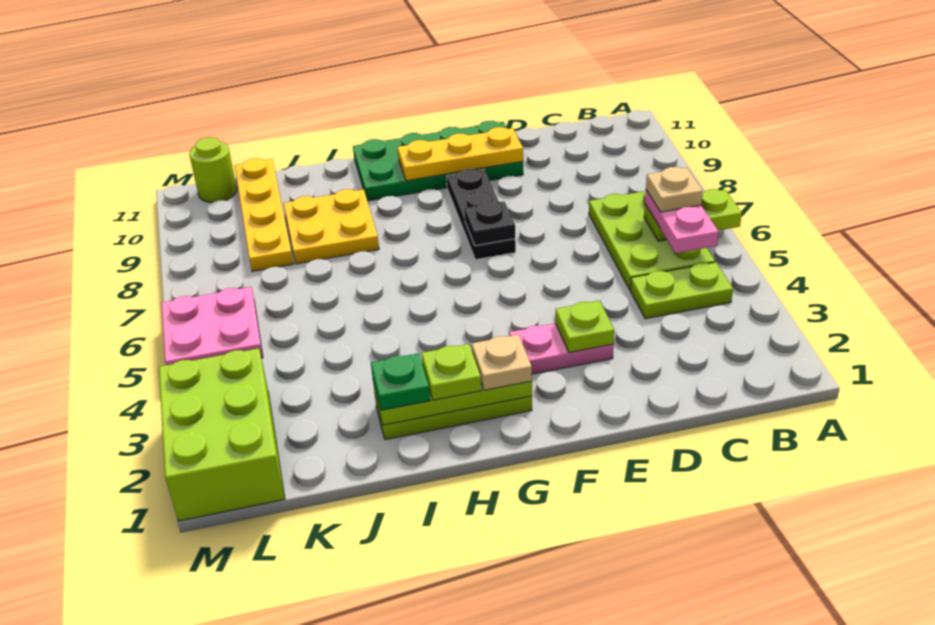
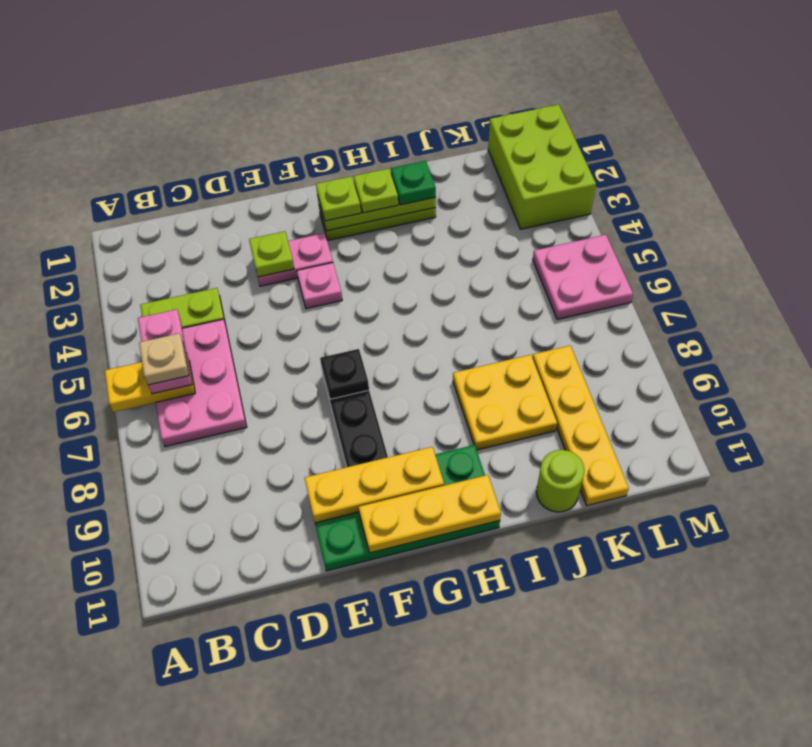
lime 1x2 plate [644,189,742,241] -> yellow 1x2 plate [105,355,195,412]
lime 2x3 plate [589,190,715,290] -> pink 2x3 plate [156,319,247,447]
none -> pink 1x1 plate [297,263,342,309]
none -> yellow 1x3 plate [359,475,501,553]
tan 1x1 plate [472,335,532,390] -> lime 1x1 plate [316,177,361,221]
lime 1x1 round brick [189,137,237,203] -> lime 1x1 round brick moved to [536,450,585,512]

